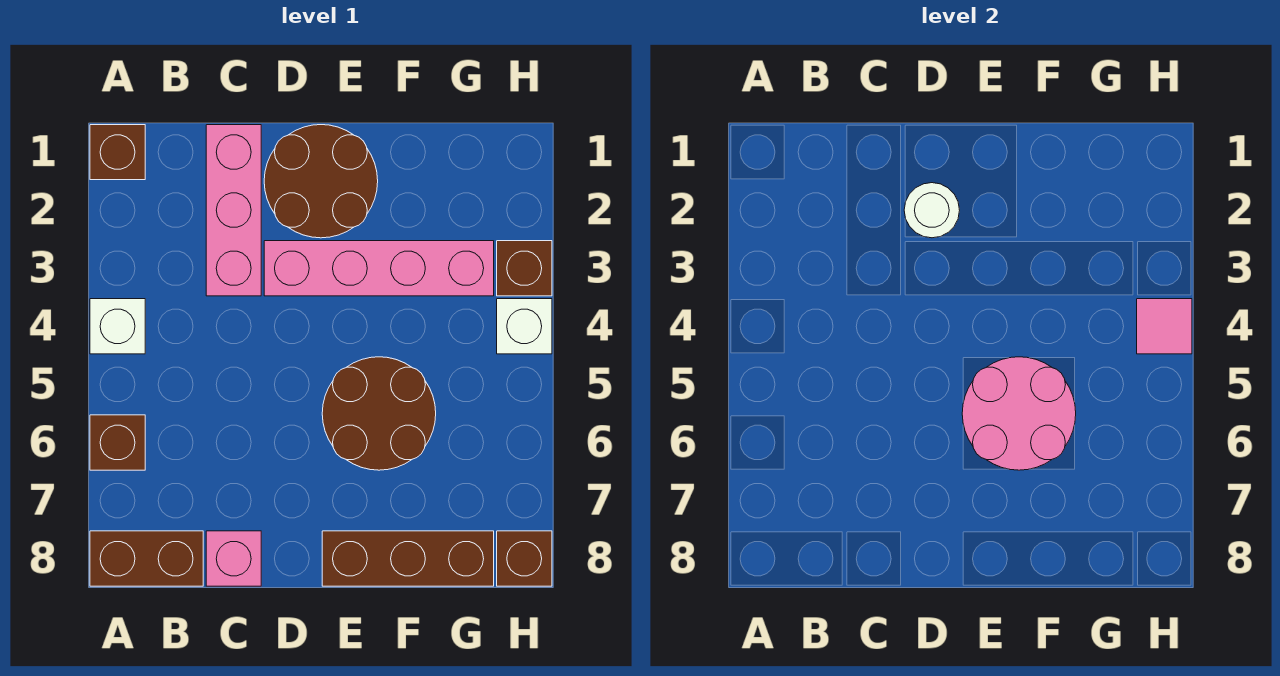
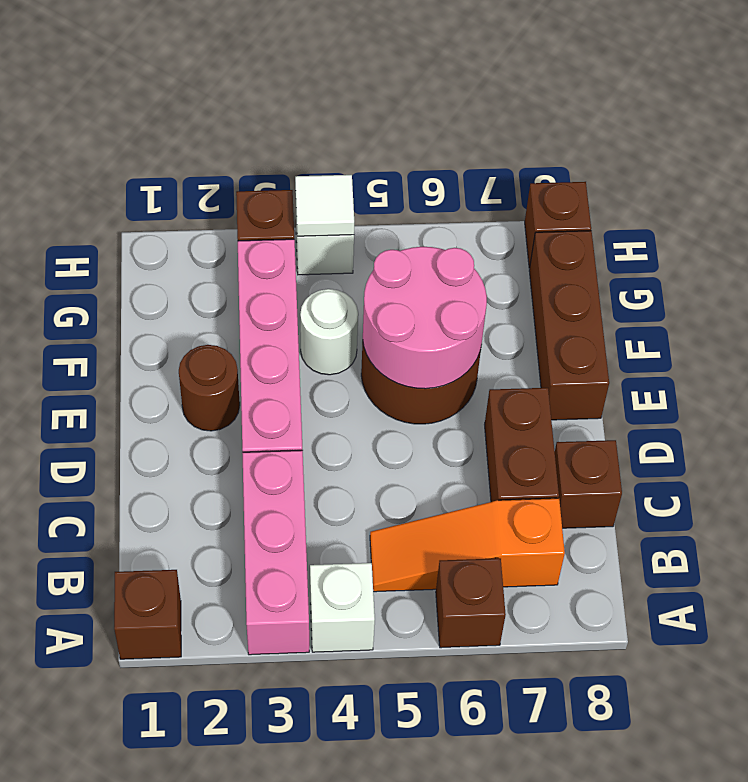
brown 1x2 brick [90,531,203,586] -> brown 1x2 brick moved to [485,388,559,502]
none -> orange 1x3 slope [370,498,565,592]
pink 1x3 brick [206,125,261,296] -> pink 1x3 brick turned to [242,450,309,655]
pink 1x1 brick [206,531,261,586] -> brown 1x1 brick [555,440,622,528]
brown 2x2 round brick [264,125,378,238] -> brown 1x1 round brick [179,345,240,431]
white 1x1 round brick [904,183,960,238] -> white 1x1 round brick moved to [300,289,358,375]
pink 1x1 tile [1137,299,1192,354] -> white 1x1 tile [295,175,354,236]

